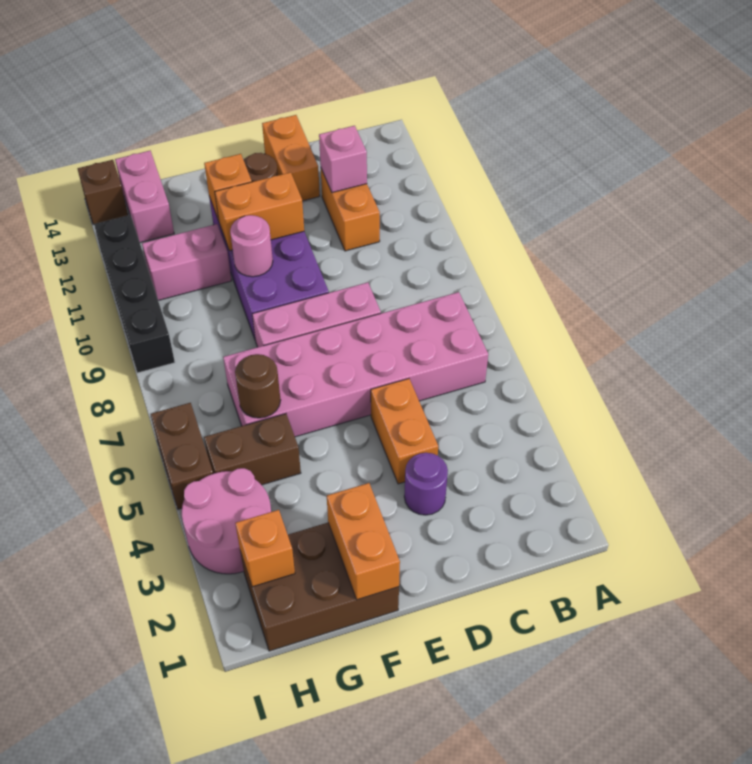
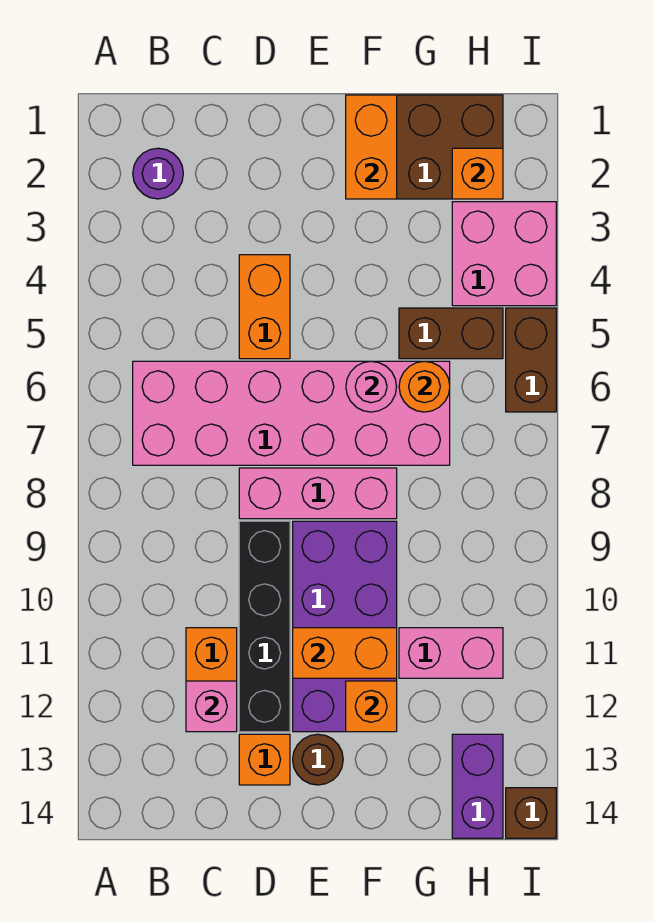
purple 1x1 round brick [404,453,448,515] -> purple 1x1 round brick moved to [133,148,183,199]
orange 1x2 brick [262,115,320,201] -> orange 1x1 brick [239,734,290,785]
pink 1x1 round brick [230,215,273,277] -> pink 1x1 round brick moved to [346,361,397,412]
brown 1x1 round brick [235,354,281,418] -> orange 1x1 round brick [399,361,450,412]
pink 2x2 round brick [182,468,271,574] -> pink 2x2 brick [452,202,556,306]
pink 1x2 brick [115,151,174,243] -> purple 1x2 brick [452,734,503,838]
black 1x4 brick [94,215,175,373] -> black 1x4 brick moved to [239,521,290,732]

